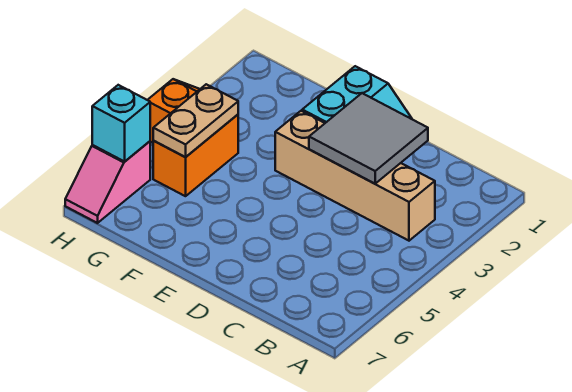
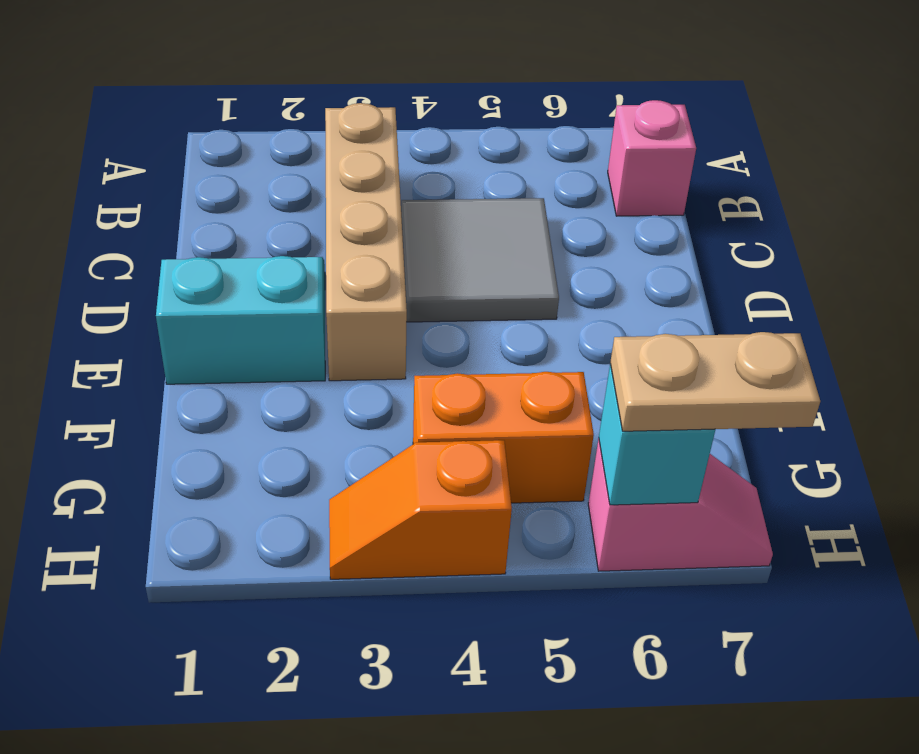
none -> pink 1x1 brick [608,100,696,216]
grey 2x2 tile [309,93,428,184] -> grey 2x2 tile moved to [401,198,559,322]
tan 1x2 plate [153,84,238,157] -> tan 1x2 plate moved to [610,332,820,431]

